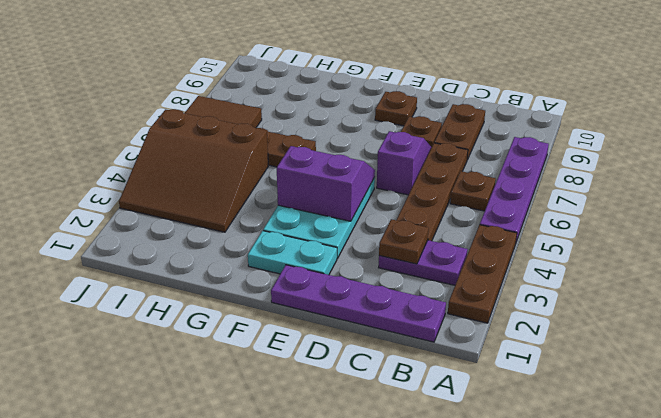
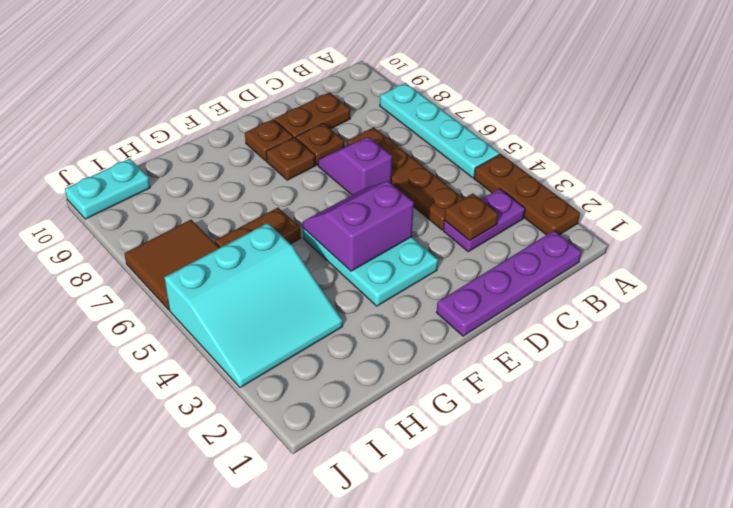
purple 1x4 plate [480,137,549,242] -> cyan 1x4 plate [380,83,500,178]
brown 1x1 plate [450,171,496,211] -> brown 1x1 plate moved to [266,137,316,180]
brown 1x2 plate [434,104,485,160] -> brown 1x2 plate turned to [274,92,350,138]
cyan 1x2 plate [248,231,337,275] -> cyan 1x2 plate moved to [65,159,150,219]
brown 3x3 slope [119,109,268,232] -> cyan 3x3 slope [164,223,343,388]

